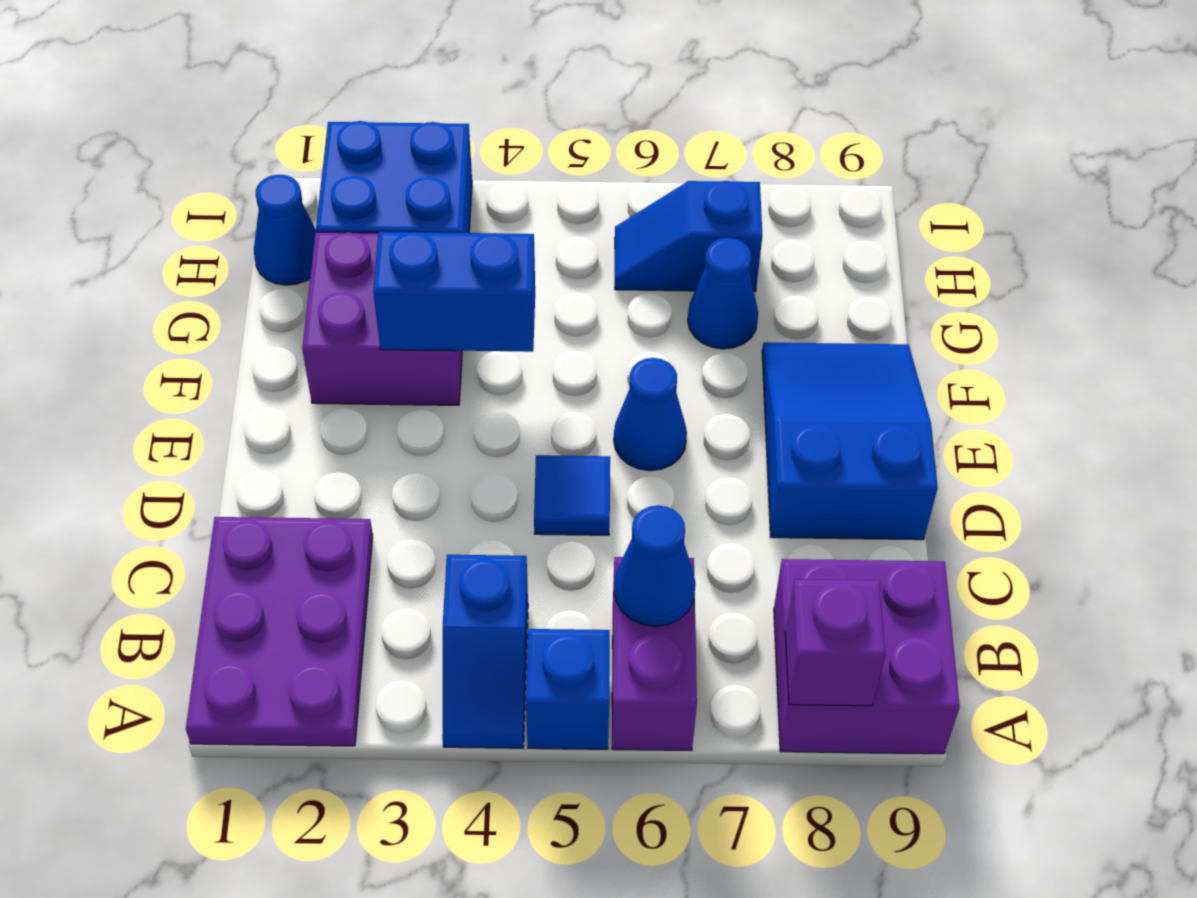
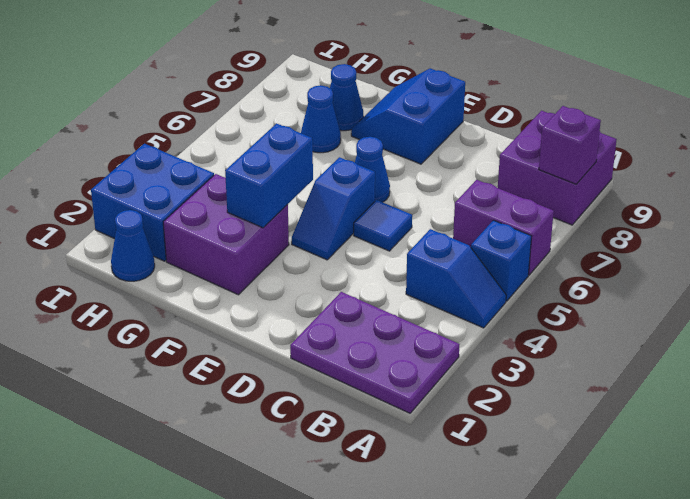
blue 1x1 cone [614,505,696,626] -> blue 1x1 cone moved to [330,64,363,131]
blue 2x3 slope [762,342,938,540] -> blue 2x2 slope [351,68,465,164]
blue 1x2 slope [615,181,762,292] -> blue 1x2 slope moved to [292,157,375,260]

